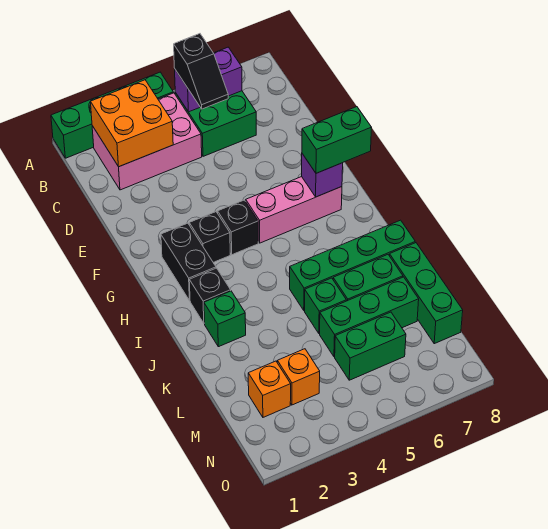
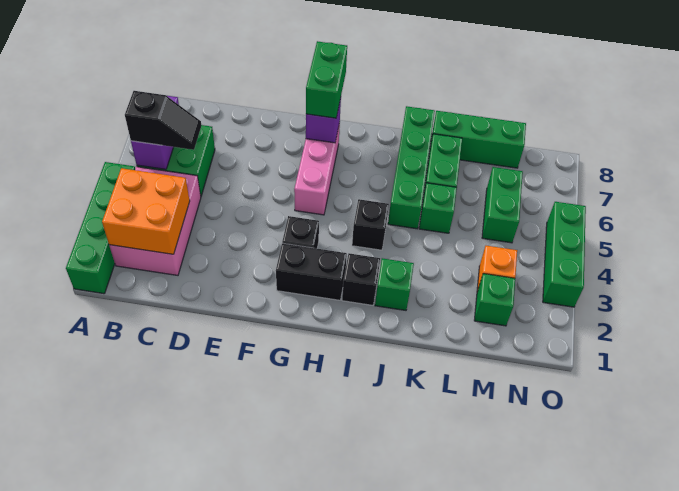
black 1x1 brick [218,200,258,255] -> black 1x1 brick moved to [352,199,389,250]
green 1x3 brick [320,277,419,357] -> green 1x3 brick moved to [543,202,586,307]
orange 1x1 brick [248,361,291,417] -> green 1x1 brick [474,274,515,326]

